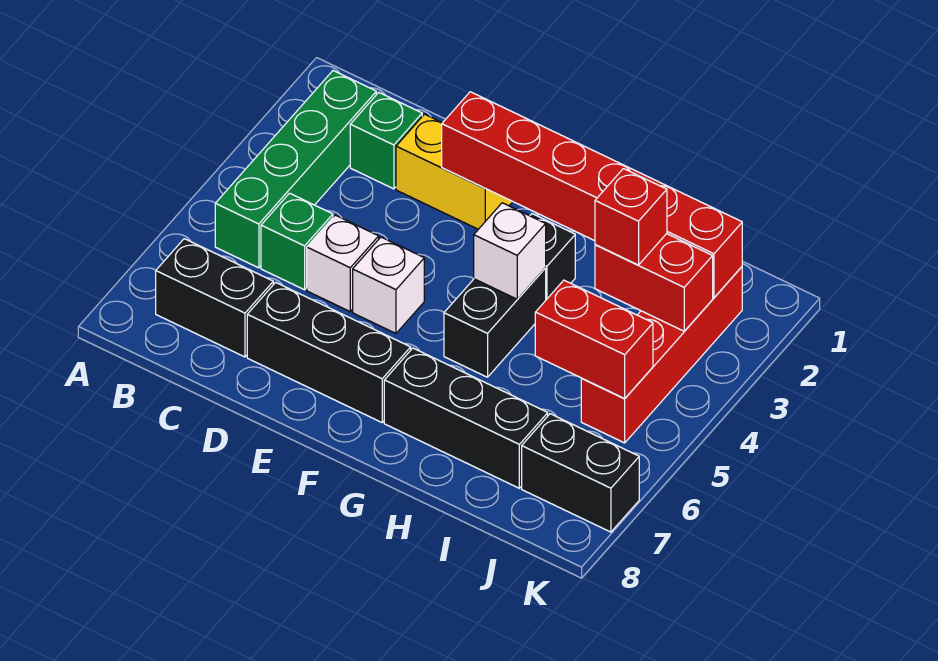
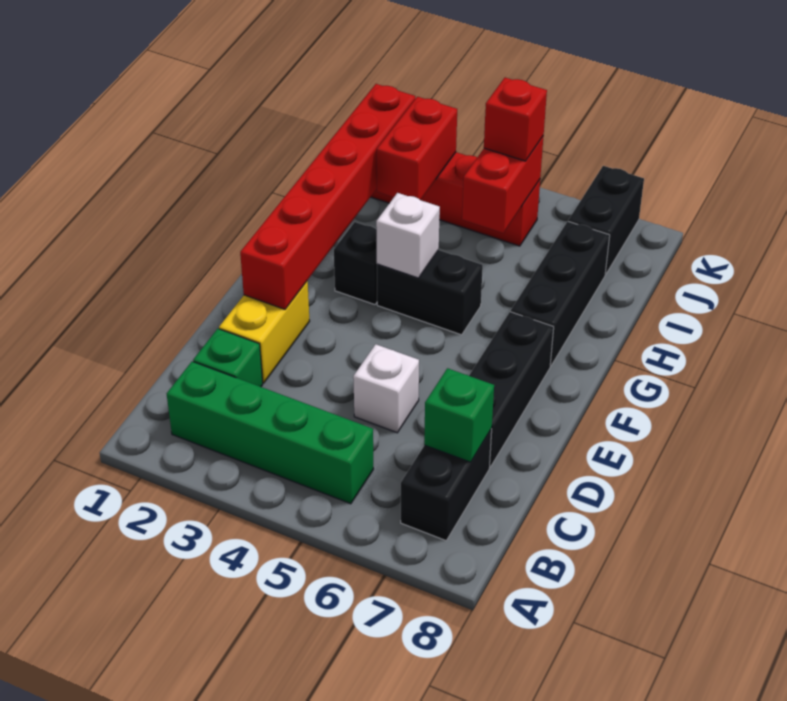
green 1x1 brick [261,193,333,290] -> green 1x1 brick moved to [424,368,494,462]
white 1x1 brick [353,237,424,333] -> none
red 1x1 brick [595,169,667,265] -> red 1x1 brick moved to [484,78,547,161]

